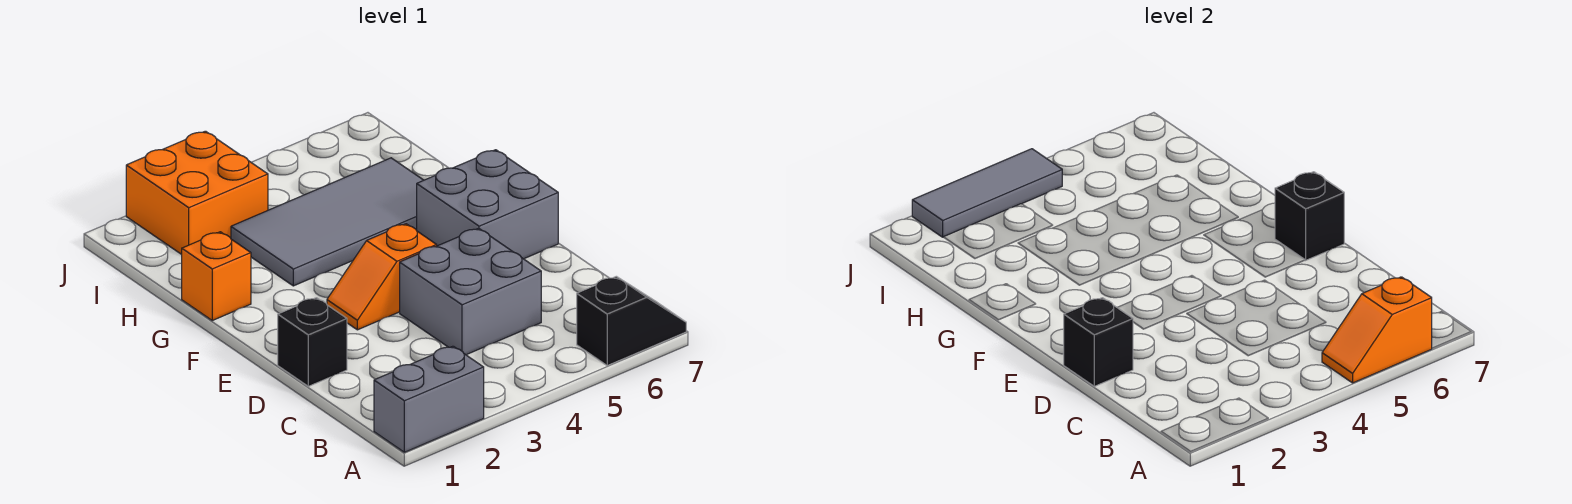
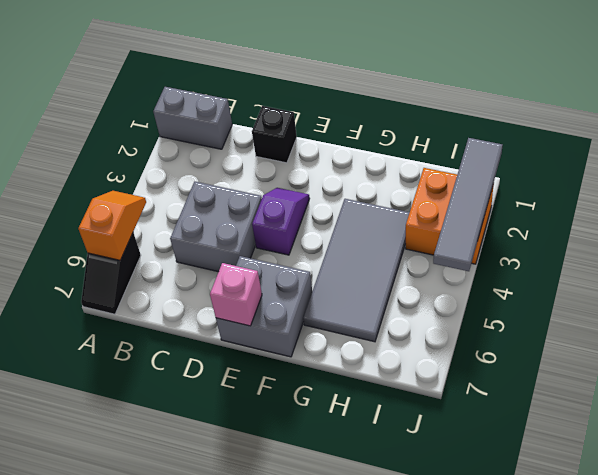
grey 1x2 brick [374,346,484,452] -> grey 1x2 brick turned to [153,87,232,149]
black 1x1 brick [1064,298,1133,386] -> none
orange 1x2 slope [327,224,437,330] -> purple 1x2 slope [252,188,310,255]
black 1x1 brick [1275,172,1344,260] -> pink 1x1 brick [210,263,262,326]
orange 1x1 brick [182,232,251,320] -> none
grey 1x3 tile [912,149,1062,237] -> grey 1x4 tile [433,138,502,271]

